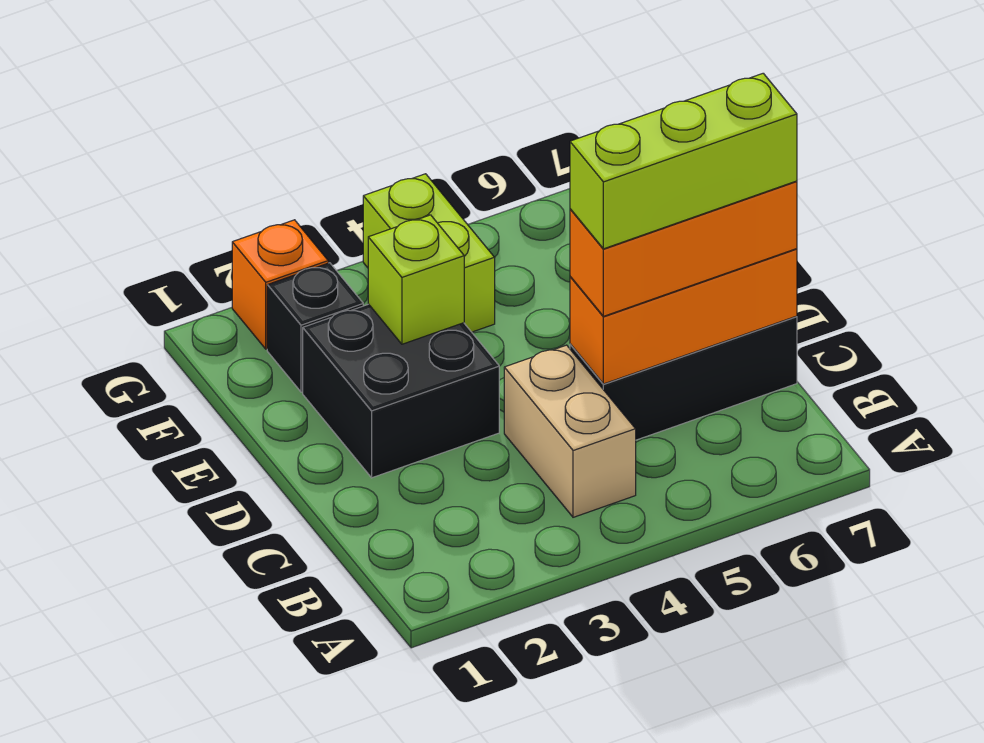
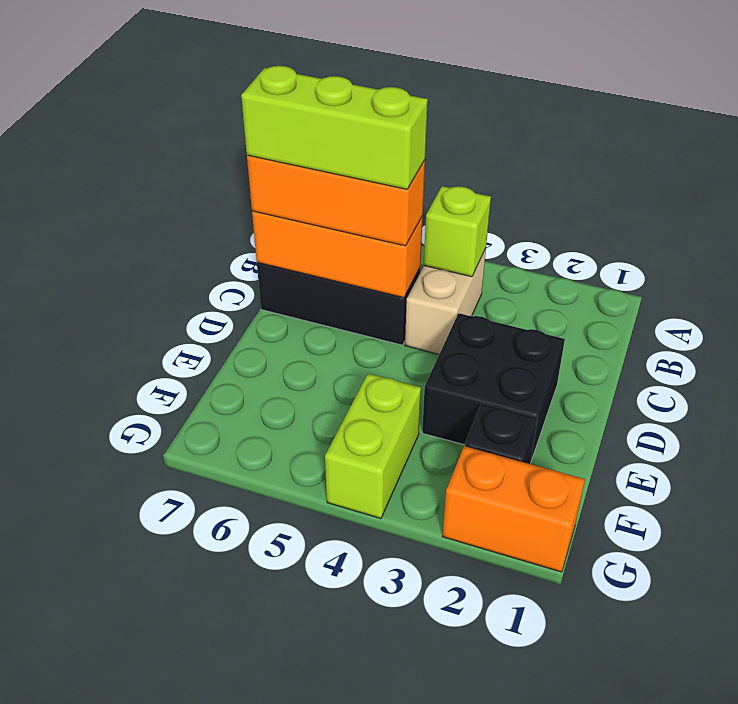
lime 1x1 brick [368,215,464,344] -> lime 1x1 brick moved to [424,186,491,277]
orange 1x1 brick [232,220,328,349] -> orange 1x2 brick [442,446,585,572]

